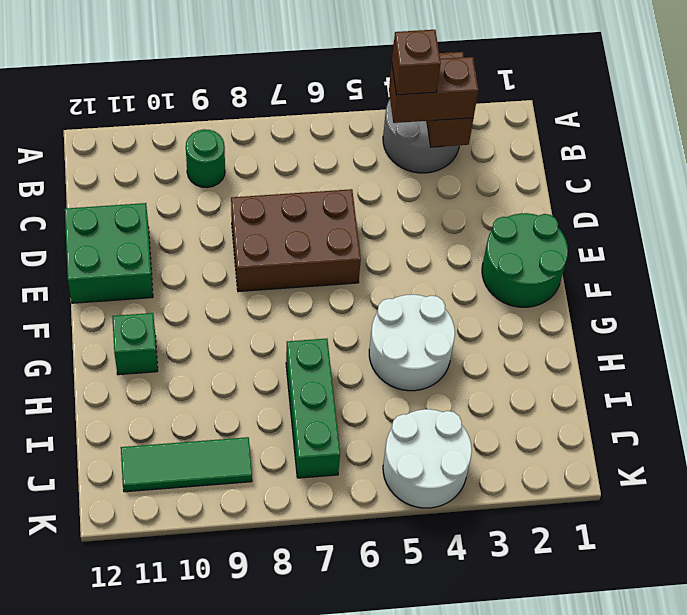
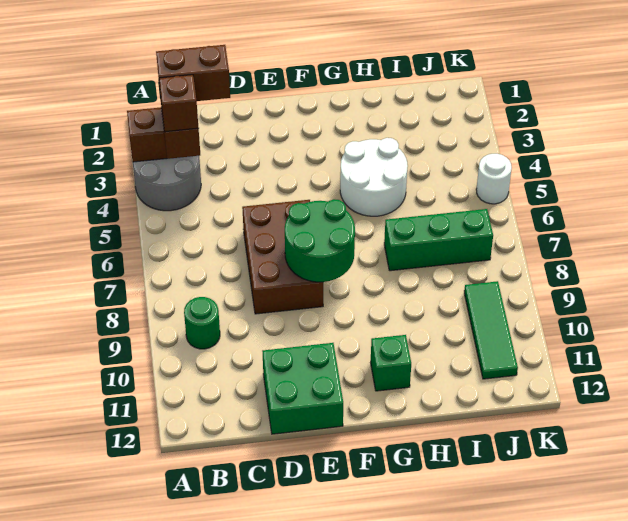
none -> brown 1x2 brick [156,45,230,101]
green 2x2 round brick [482,213,568,307] -> green 2x2 round brick moved to [285,199,355,282]
white 2x2 round brick [383,409,472,508] -> white 1x1 round brick [476,154,512,204]

